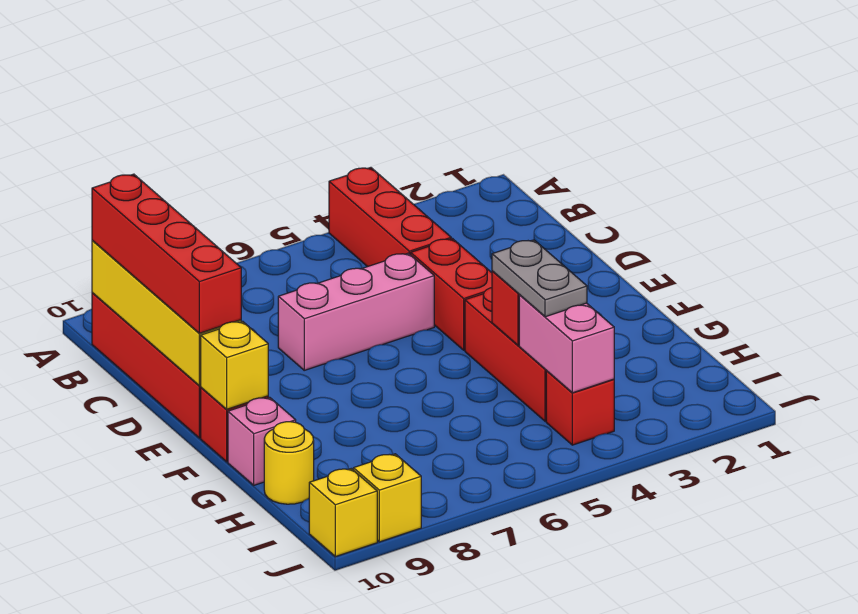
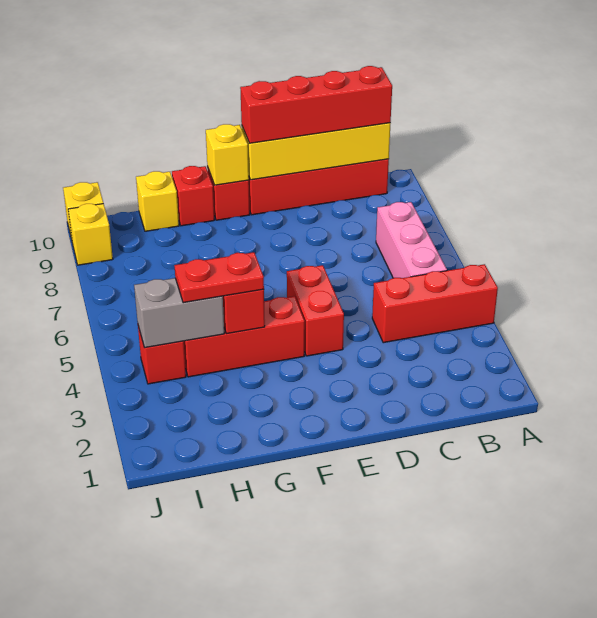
red 1x2 brick [411,239,492,350] -> red 1x2 brick turned to [287,265,344,356]
pink 1x3 brick [278,253,434,370] -> pink 1x3 brick moved to [376,202,447,278]
grey 1x2 plate [492,240,587,317] -> red 1x2 plate [174,252,264,303]
pink 1x1 brick [228,397,296,485] -> red 1x1 brick [172,166,214,226]
pink 1x2 brick [519,295,614,393] -> grey 1x2 brick [134,278,224,348]
yellow 1x1 round brick [264,422,314,504] -> yellow 1x1 brick [136,171,179,231]

